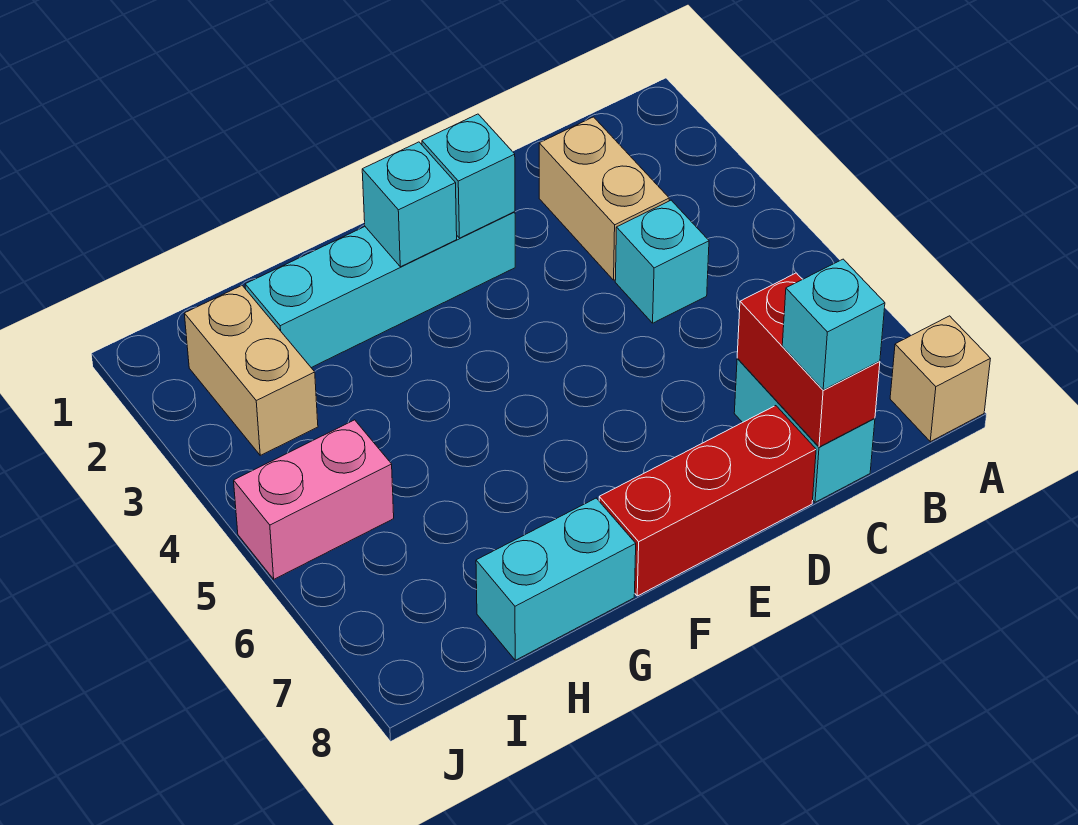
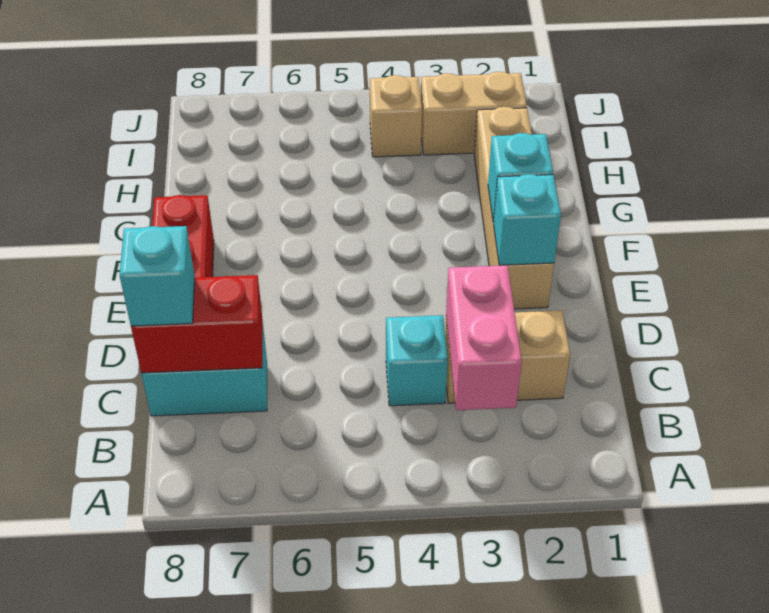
tan 1x1 brick [890,316,990,442] -> tan 1x1 brick moved to [370,75,422,157]
cyan 1x4 brick [245,212,515,368] -> tan 1x4 brick [474,107,554,309]
cyan 1x2 brick [476,498,636,660] -> none
pink 1x2 brick [234,420,394,579] -> pink 1x2 brick moved to [446,265,522,410]

